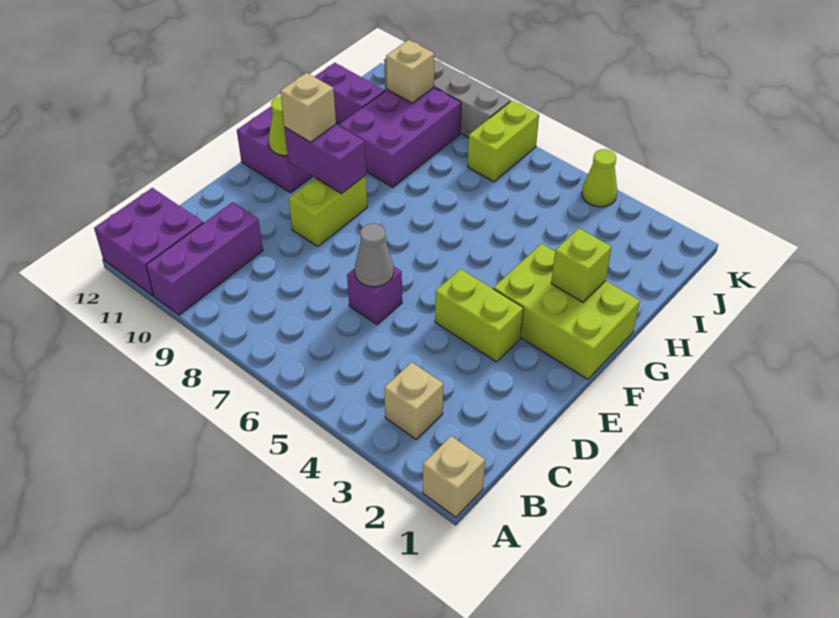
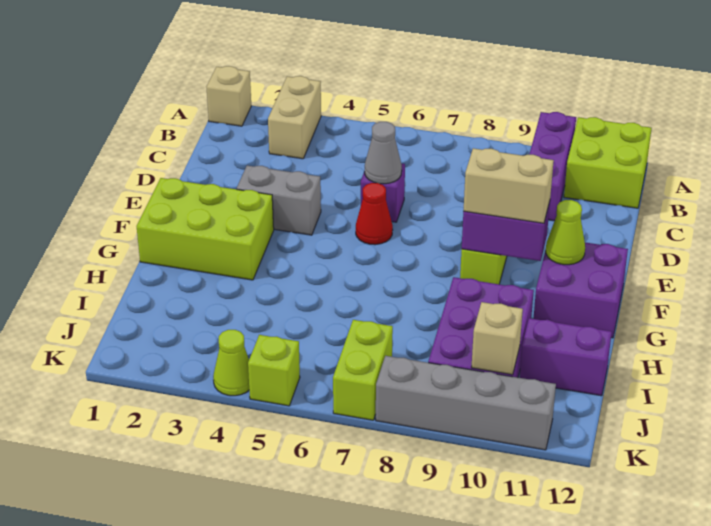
purple 2x2 brick [94,188,203,296] -> lime 2x2 brick [564,117,651,208]
tan 1x1 brick [384,362,443,439] -> tan 1x2 brick [268,76,321,159]
lime 1x2 brick [435,269,523,362] -> grey 1x2 brick [237,165,321,235]
none -> red 1x1 cone [356,183,393,245]
tan 1x1 brick [280,73,336,142] -> tan 1x2 brick [463,148,554,223]
lime 1x1 brick [551,228,612,302] -> lime 1x1 brick moved to [248,335,300,406]

